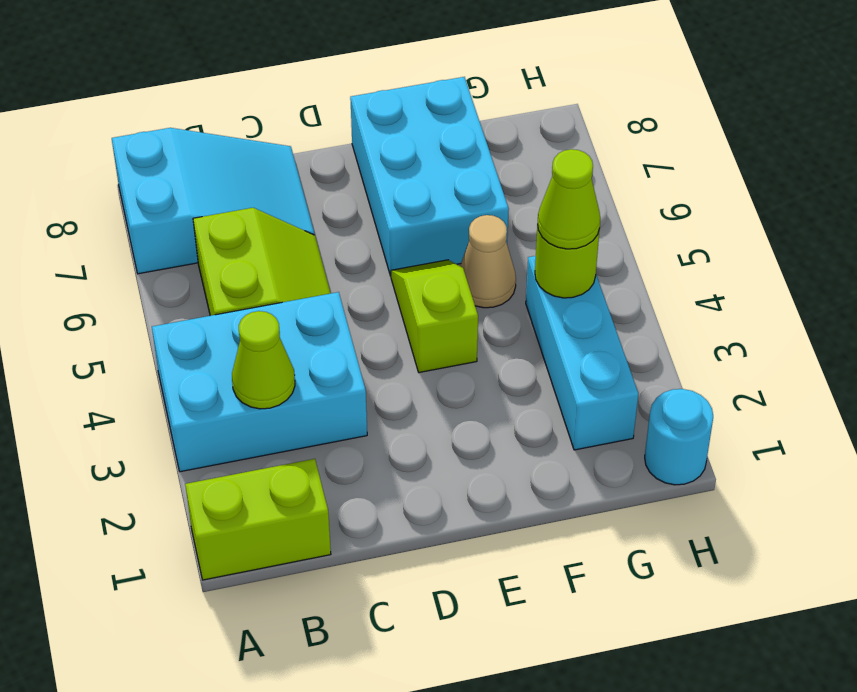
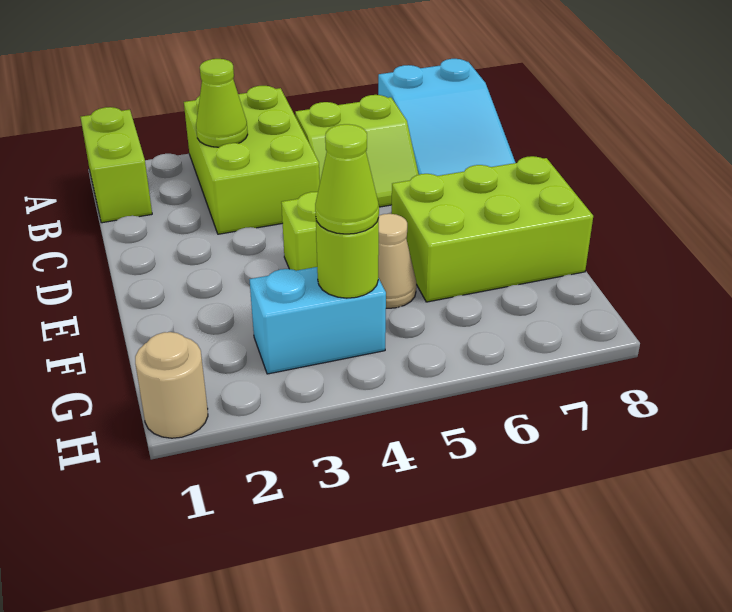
cyan 2x3 brick [152,292,367,472] -> lime 2x3 brick [184,86,320,234]
cyan 2x3 brick [350,77,509,276] -> lime 2x3 brick [392,156,593,302]
cyan 1x3 brick [526,256,638,450] -> cyan 1x2 brick [249,267,386,374]
cyan 1x1 round brick [645,389,713,485] -> tan 1x1 round brick [135,332,208,438]

